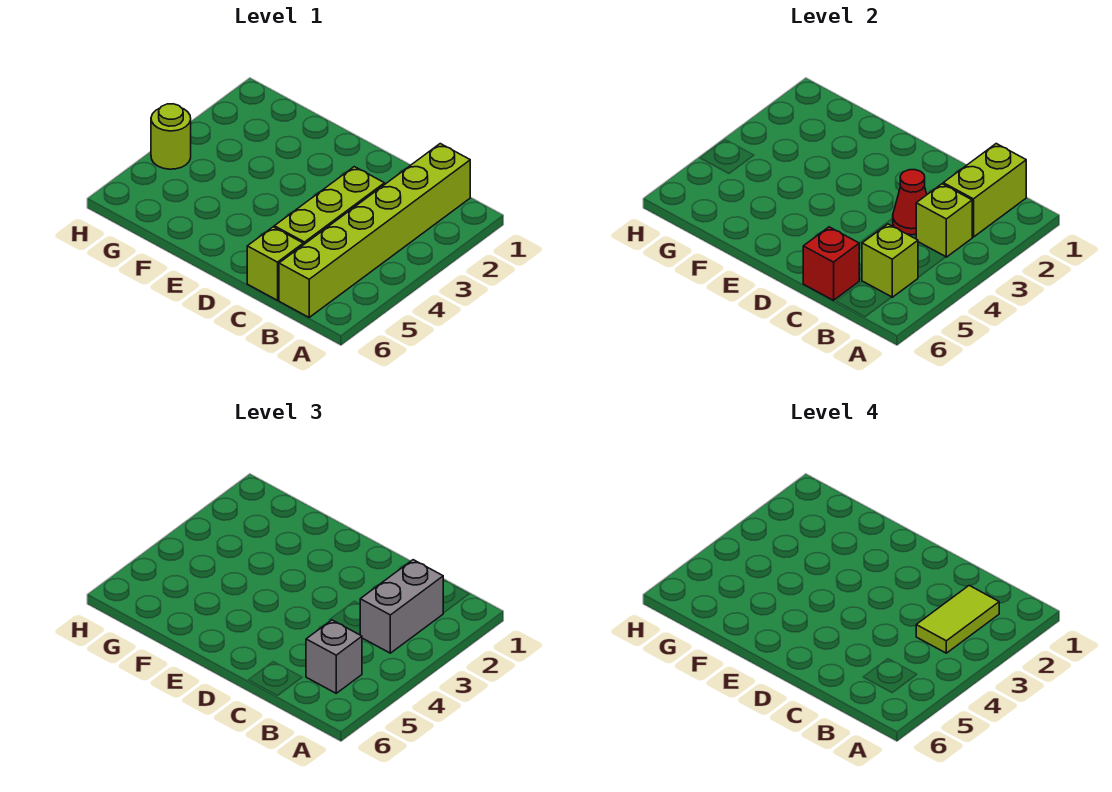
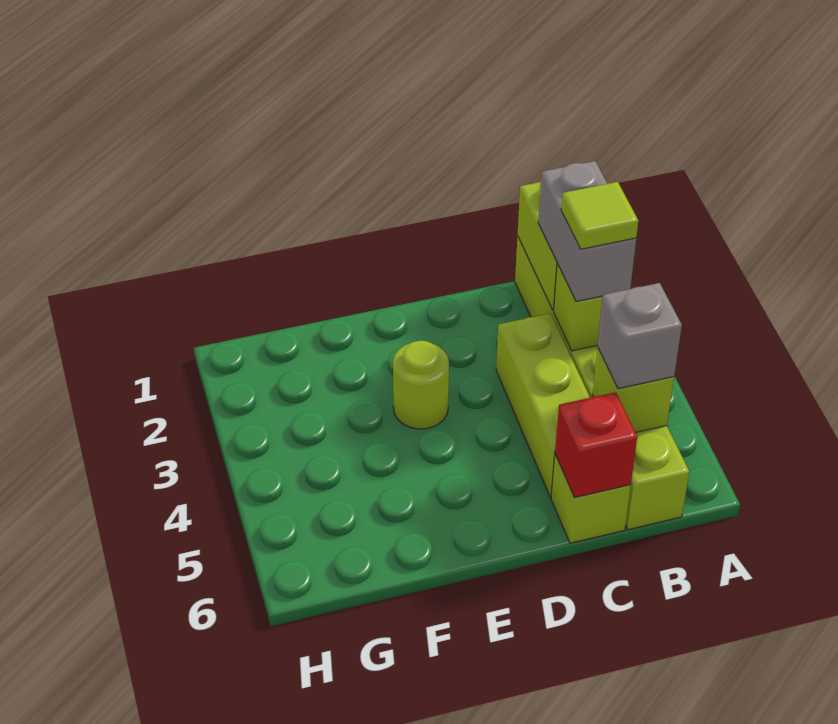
lime 1x2 tile [916,586,999,653] -> lime 1x1 tile [561,182,638,249]
red 1x1 cone [893,170,927,235] -> none
lime 1x1 round brick [151,104,191,169] -> lime 1x1 round brick moved to [393,341,449,429]

